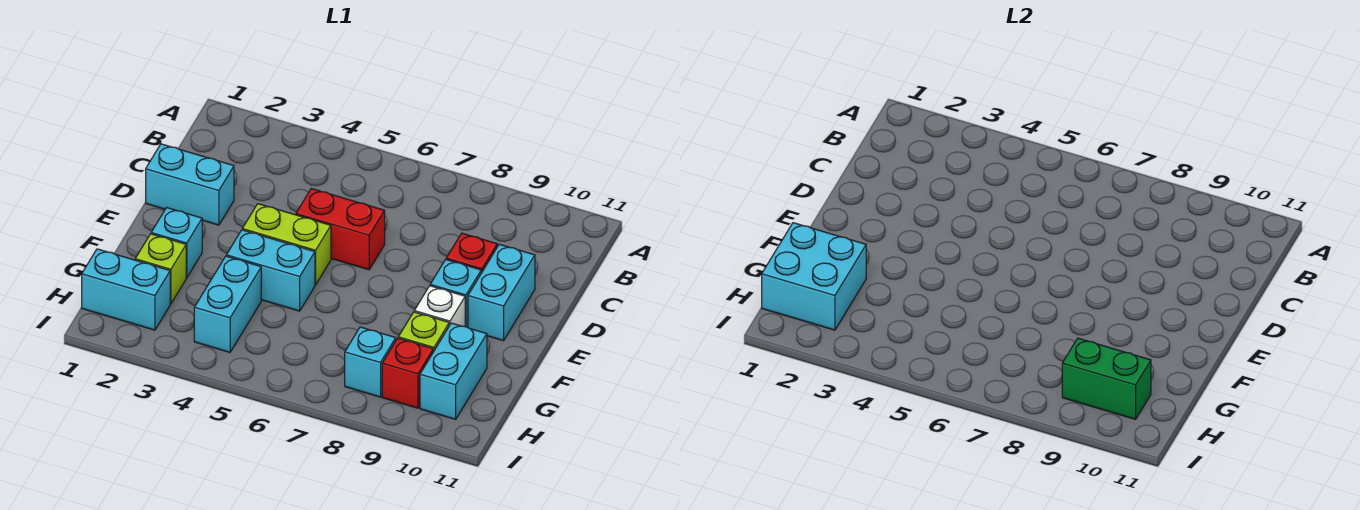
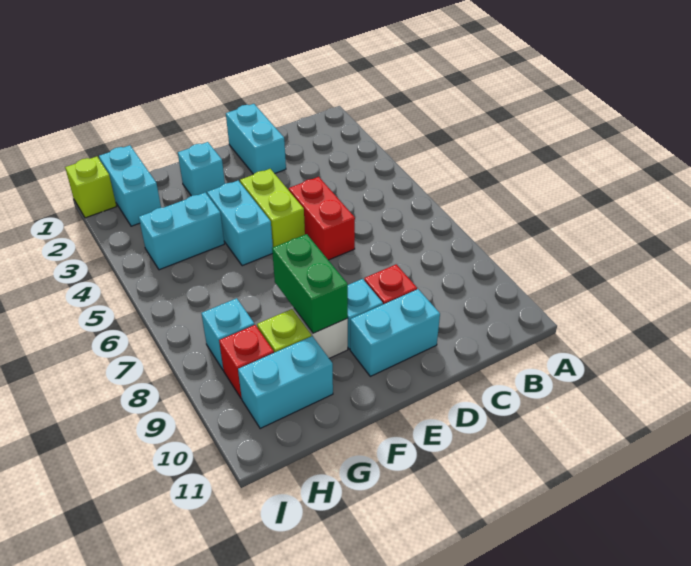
cyan 2x2 brick [762,223,866,330] -> none
lime 1x1 brick [135,234,186,304] -> lime 1x1 brick moved to [65,157,117,218]
green 1x2 brick [1062,338,1151,419] -> green 1x2 brick moved to [272,234,348,333]

